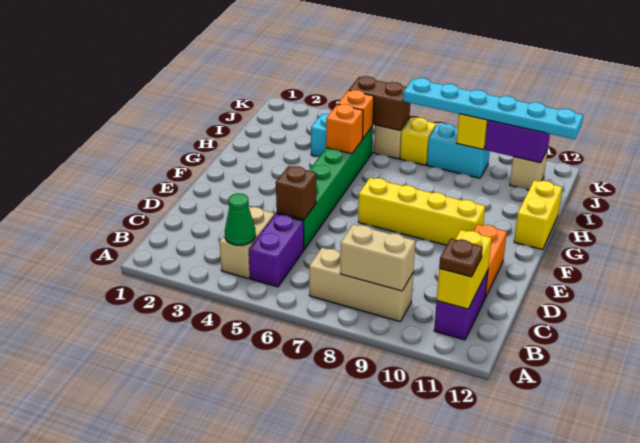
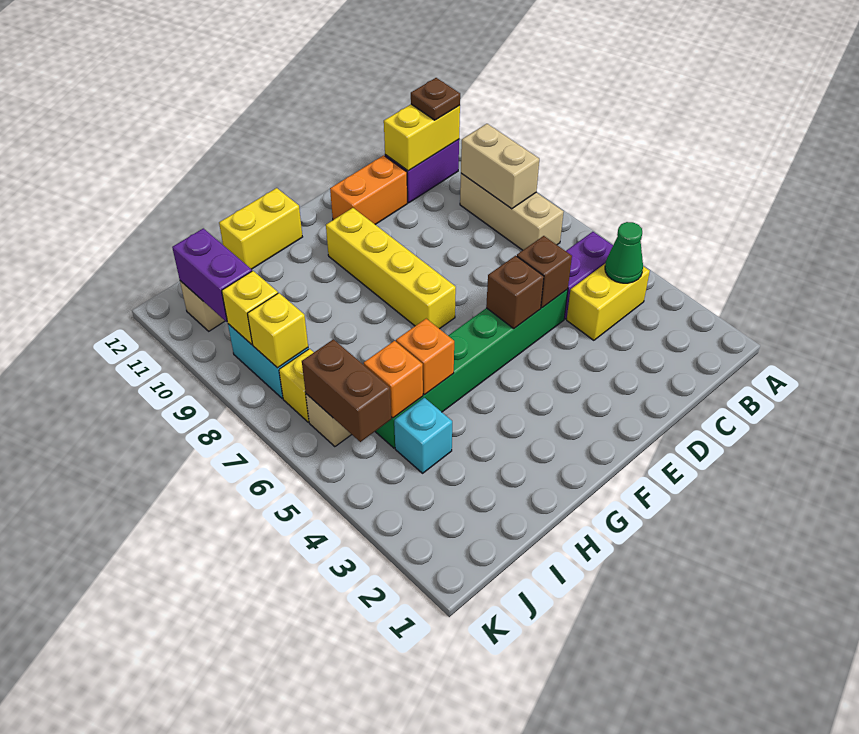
tan 1x2 brick [220,207,275,279] -> yellow 1x2 brick [567,264,650,340]
none -> brown 1x1 brick [486,256,544,328]
cyan 1x6 plate [403,78,583,139] -> none
none -> yellow 1x1 brick [247,293,308,368]

